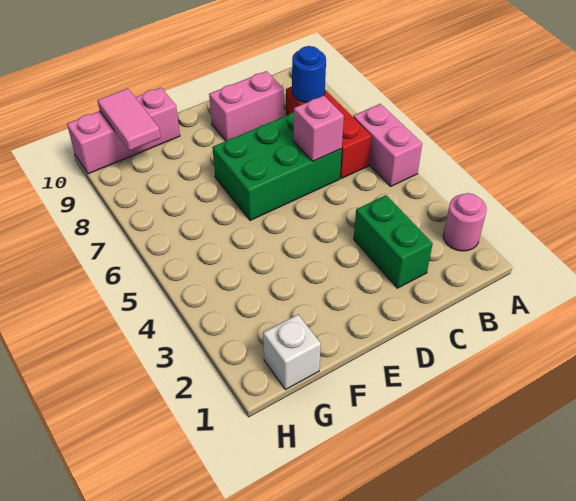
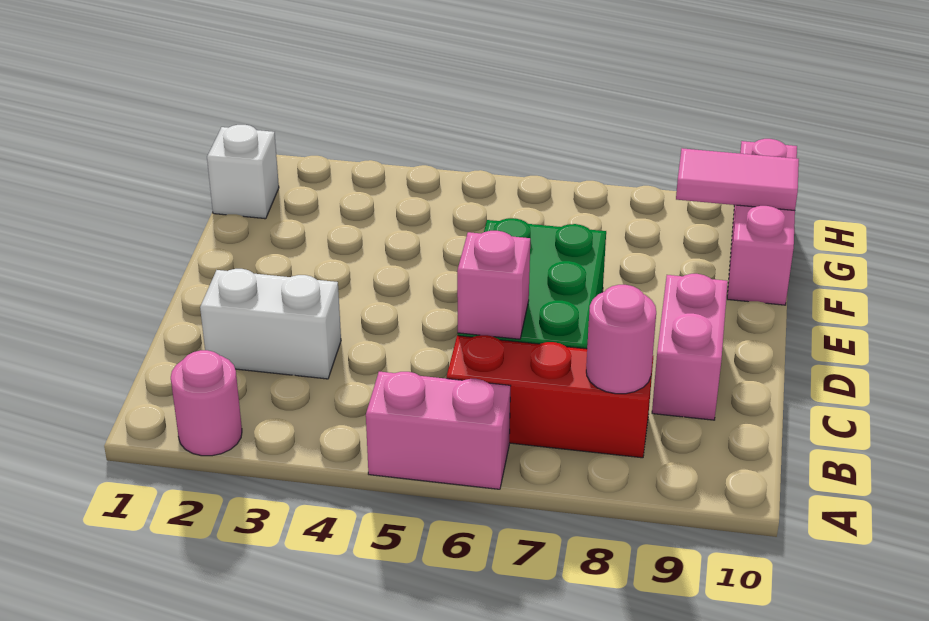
blue 1x1 round brick [292,46,326,103] -> pink 1x1 round brick [586,285,656,394]
green 1x2 brick [354,195,433,288] -> white 1x2 brick [200,269,341,379]

